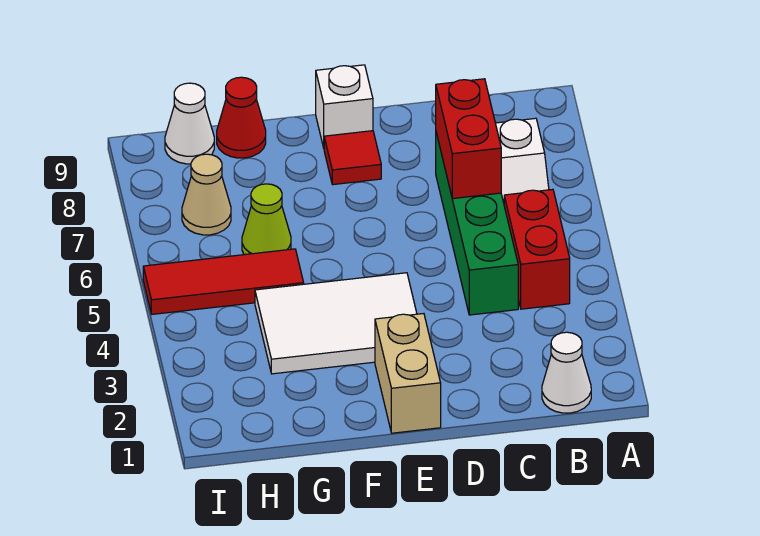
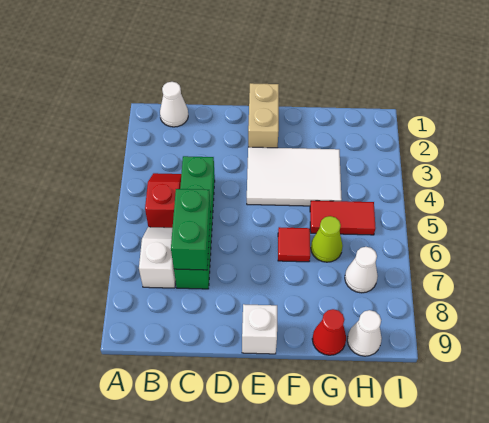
red 1x2 brick [504,189,570,309] -> red 1x2 slope [145,173,181,228]
red 1x2 brick [436,79,501,199] -> green 1x2 brick [171,189,211,270]
red 1x1 tile [324,131,381,185] -> red 1x1 tile moved to [278,227,310,262]
red 1x3 tile [143,249,304,314] -> red 1x2 tile [310,201,376,235]
tan 1x1 cone [182,154,231,235] -> white 1x1 cone [345,247,378,293]

